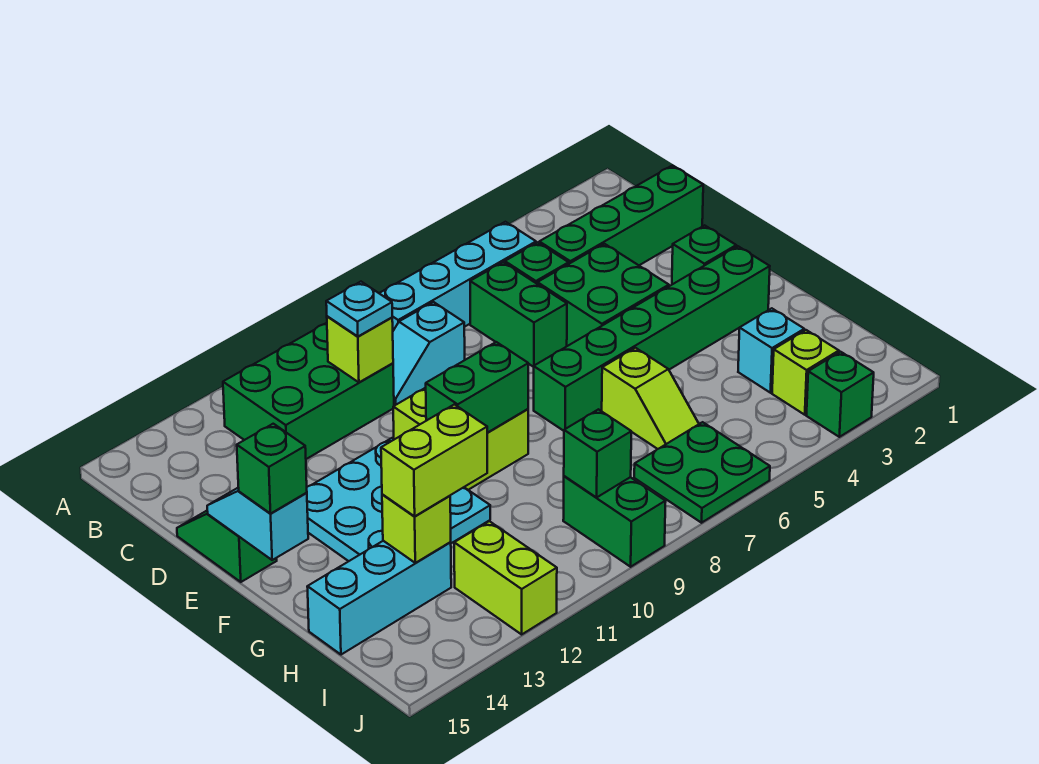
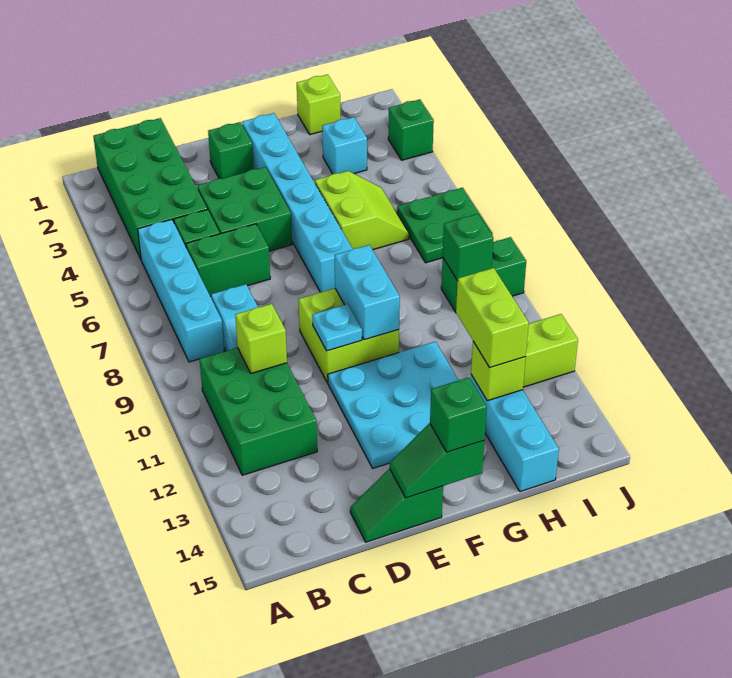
green 1x4 brick [539,166,703,265] -> green 2x4 brick [93,118,207,259]
cyan 1x1 plate [326,282,392,337] -> cyan 1x1 plate moved to [312,304,362,351]
cyan 1x2 slope [207,488,308,560] -> green 1x2 slope [390,423,484,498]
green 1x6 brick [534,246,770,431] -> cyan 1x6 brick [242,113,352,292]
green 1x2 brick [426,342,528,433] -> cyan 1x2 brick [335,245,400,340]
lime 1x2 slope [602,348,699,449] -> lime 2x2 slope [315,171,409,250]
lime 1x1 brick [772,330,839,415] -> lime 1x1 brick moved to [297,74,340,135]

